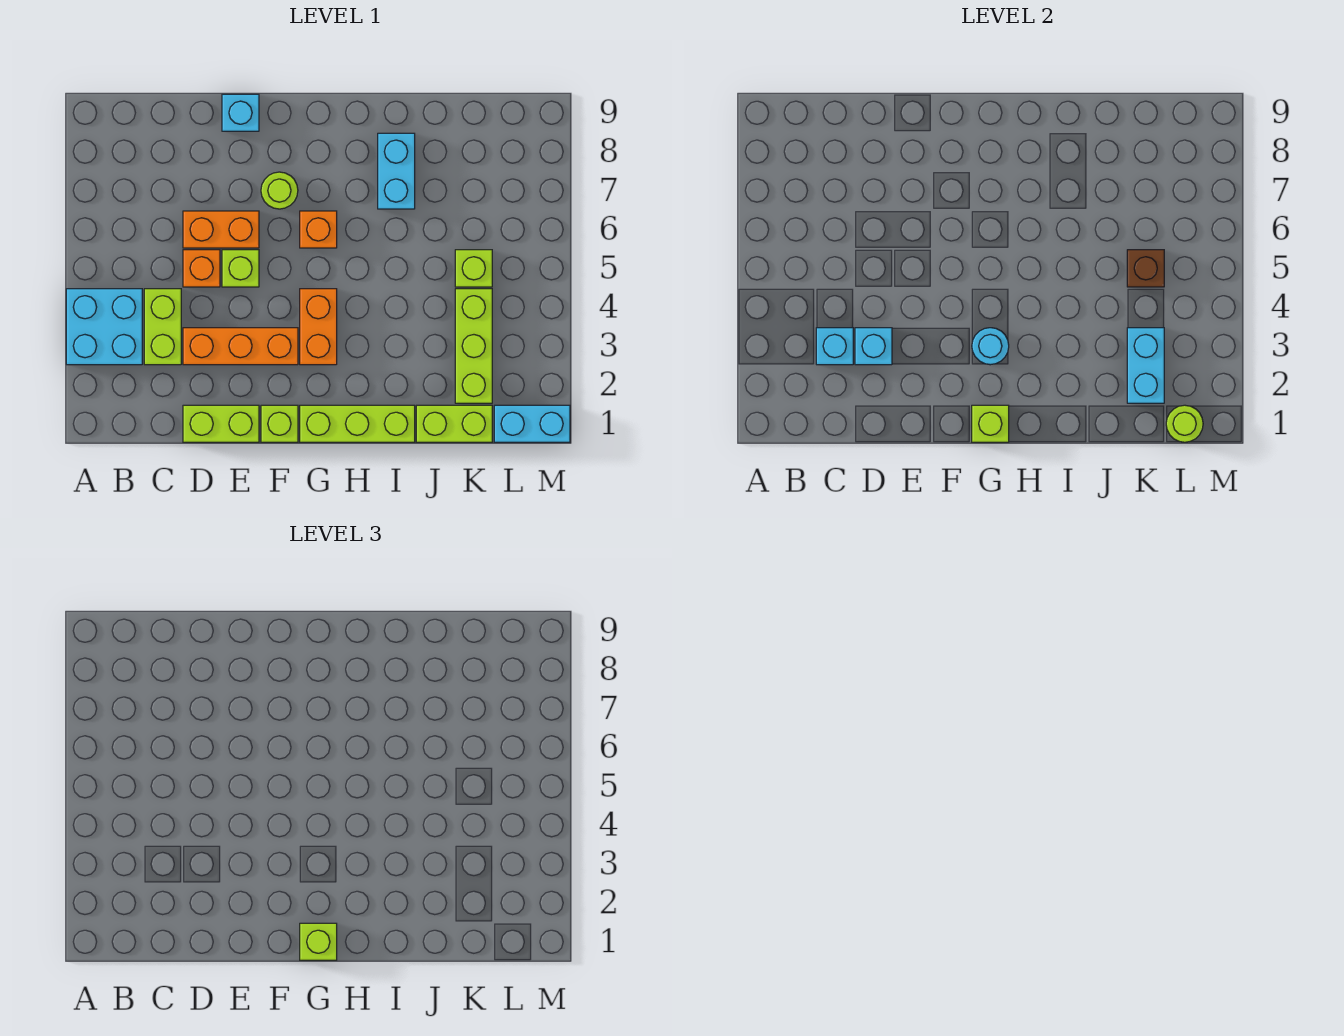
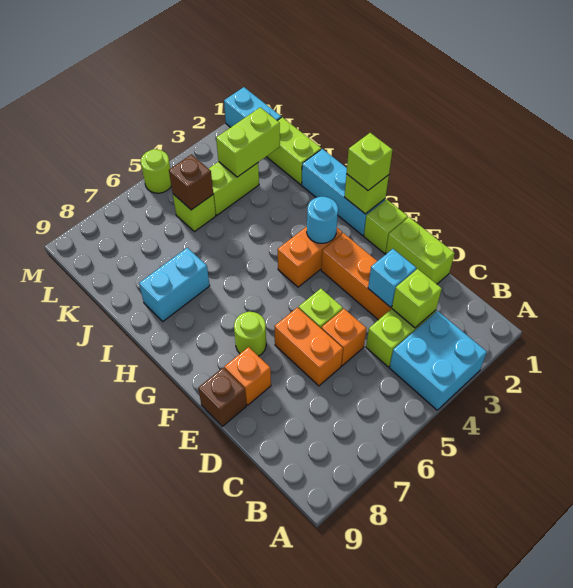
cyan 1x1 brick [816,328,853,365] -> lime 1x1 brick [392,269,442,328]
cyan 1x1 brick [222,94,259,131] -> brown 1x1 brick [198,368,246,426]
lime 1x3 brick [300,405,415,442] -> cyan 1x3 brick [302,149,385,235]
orange 1x1 brick [300,211,337,248] -> orange 1x1 brick moved to [224,347,271,405]
lime 1x3 brick [455,289,492,403] -> lime 1x2 brick [209,162,259,215]
cyan 1x2 brick [1127,328,1164,403] -> lime 1x2 brick [216,107,280,177]
lime 1x1 round brick [1166,405,1203,442] -> lime 1x1 round brick moved to [141,149,171,193]

